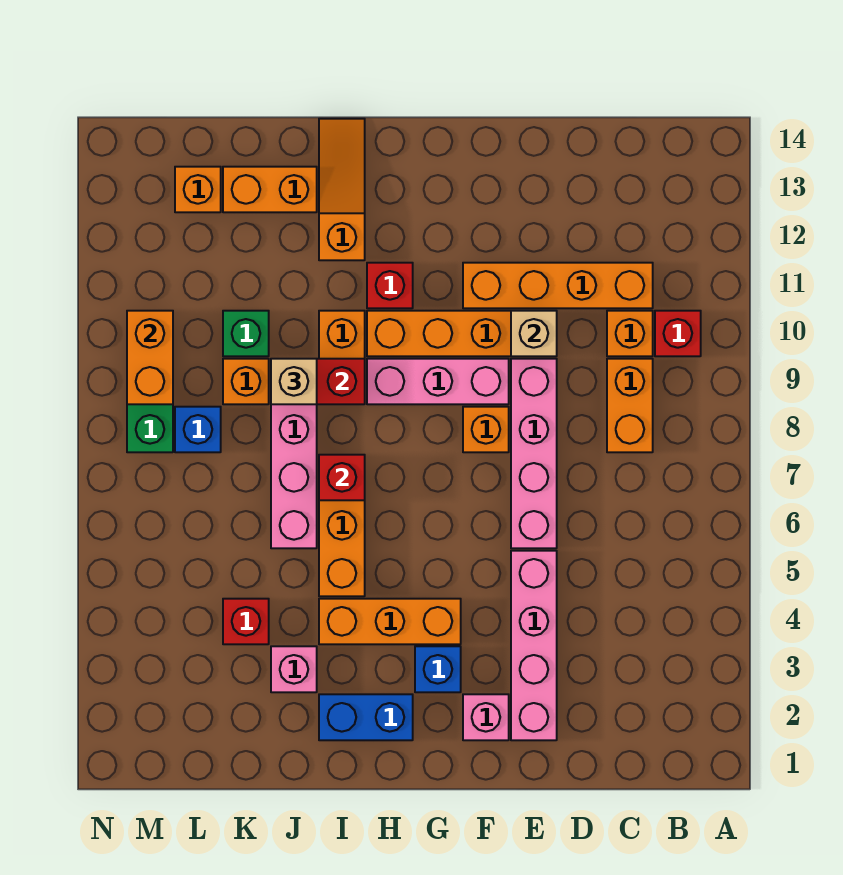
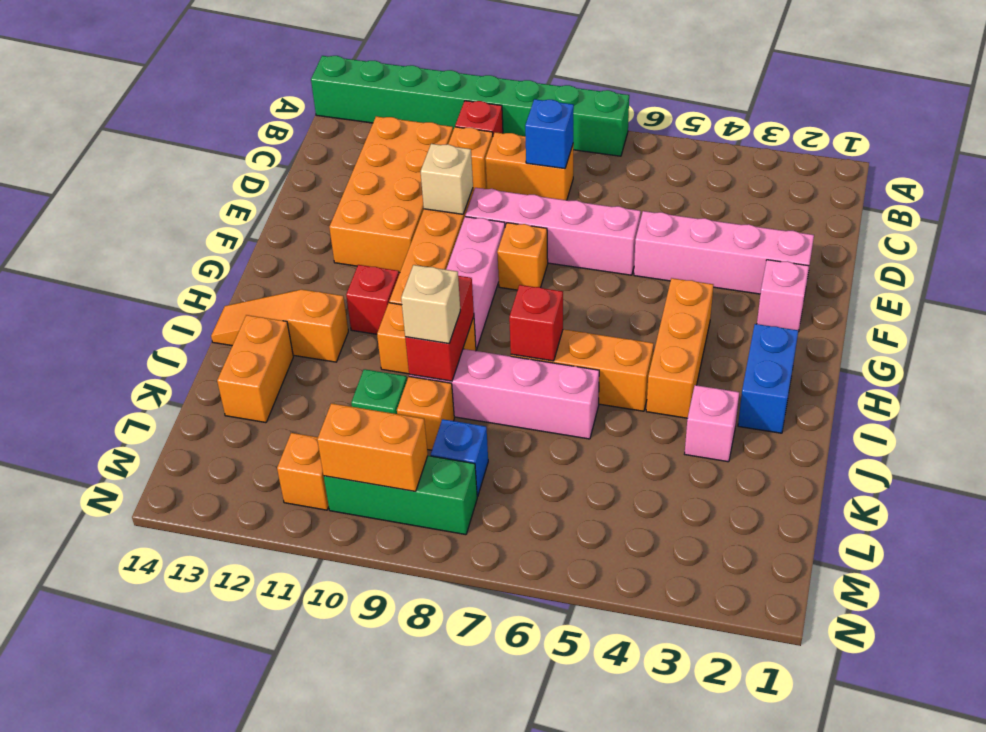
none -> green 1x8 brick [311,56,629,156]
orange 1x4 brick [463,263,653,308] -> orange 2x4 brick [329,116,453,273]
blue 1x1 brick [415,646,461,692] -> blue 1x1 brick moved to [525,99,574,169]
red 1x1 brick [223,599,269,644] -> none
orange 1x1 brick [175,167,221,212] -> orange 1x1 brick moved to [277,433,329,510]

